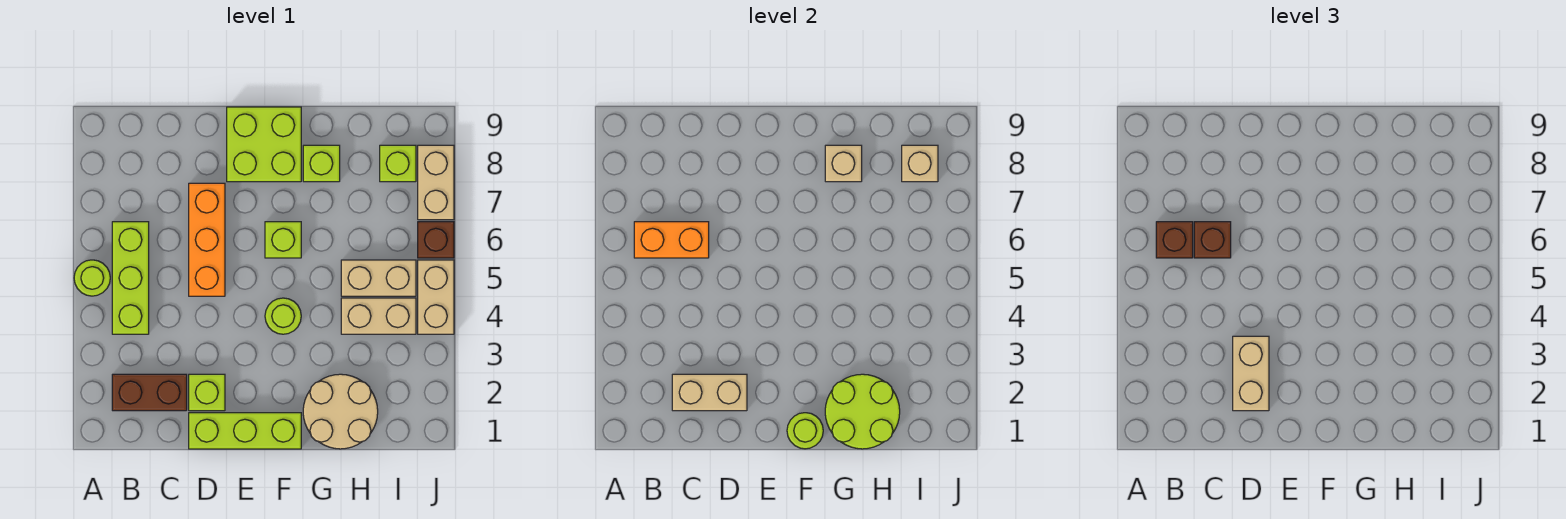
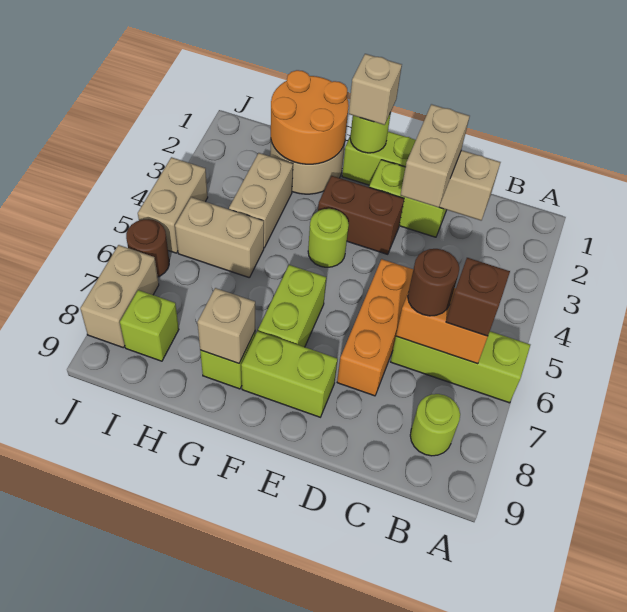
lime 1x1 round brick [74,260,110,296] -> lime 1x1 round brick moved to [410,394,460,456]
brown 1x2 brick [112,374,187,411] -> brown 1x2 brick moved to [318,176,404,254]
lime 1x3 brick [112,222,149,334] -> lime 1x3 brick turned to [391,331,530,403]
brown 1x1 brick [1194,222,1231,258] -> brown 1x1 round brick [408,249,459,316]
lime 1x1 brick [189,374,225,411] -> lime 1x2 brick [369,160,446,237]
lime 2x2 brick [227,107,301,182] -> lime 1x2 brick [241,331,337,417]
lime 1x1 brick [265,222,301,258] -> lime 1x2 brick [258,265,326,347]
lime 2x2 round brick [825,374,900,449] -> orange 2x2 round brick [271,70,349,164]
tan 1x2 brick [341,298,416,334] -> tan 1x2 brick turned to [229,153,293,248]
tan 1x1 brick [902,145,938,182] -> tan 1x1 brick moved to [349,54,402,125]
brown 1x1 brick [418,222,454,258] -> brown 1x1 round brick [126,219,169,277]

